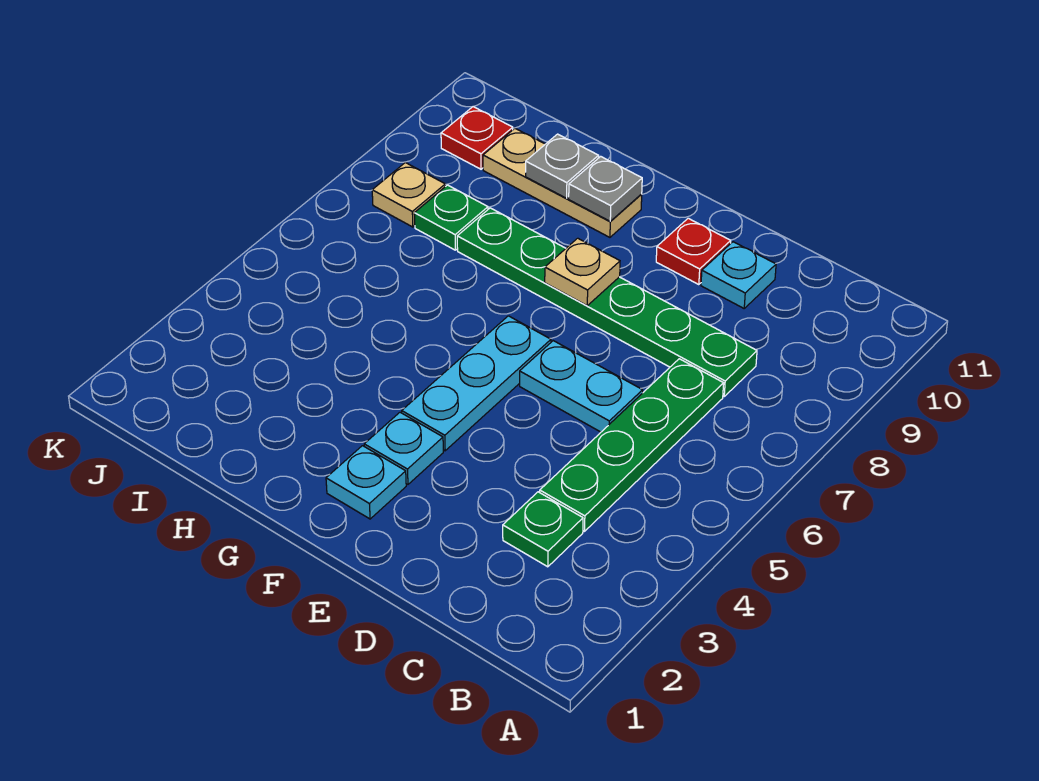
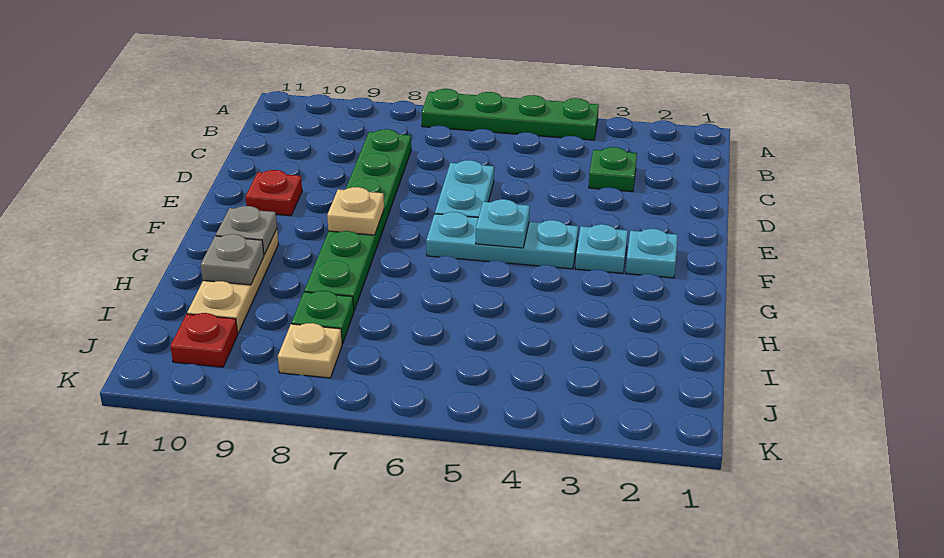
green 1x4 plate [540,359,724,531] -> green 1x4 plate moved to [421,89,599,140]
cyan 1x1 plate [701,242,776,308] -> cyan 1x1 plate moved to [476,199,530,248]

